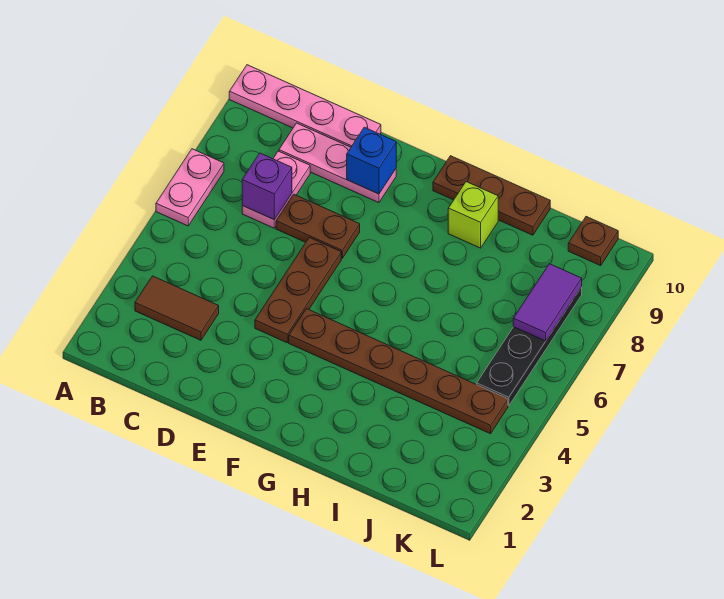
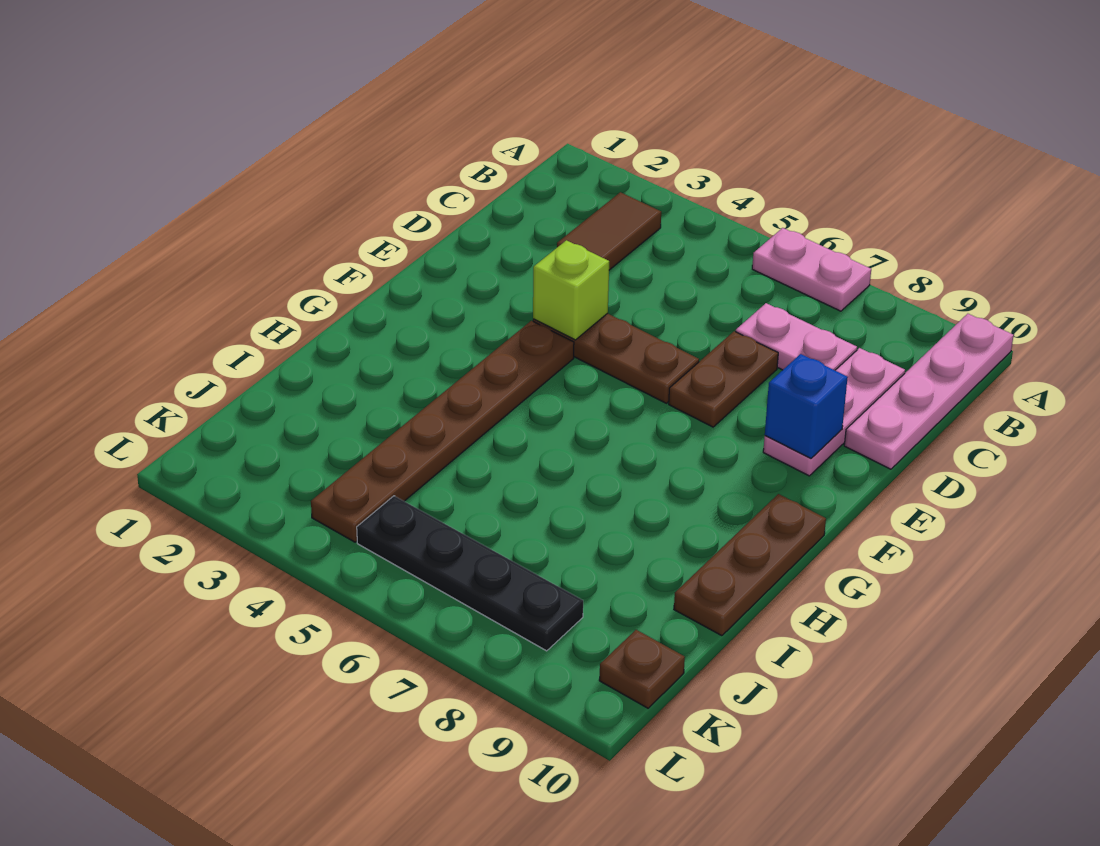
purple 1x1 brick [242,153,292,220] -> none
lime 1x1 brick [448,182,498,248] -> lime 1x1 brick moved to [533,240,609,340]
purple 1x2 tile [513,264,582,341] -> none

